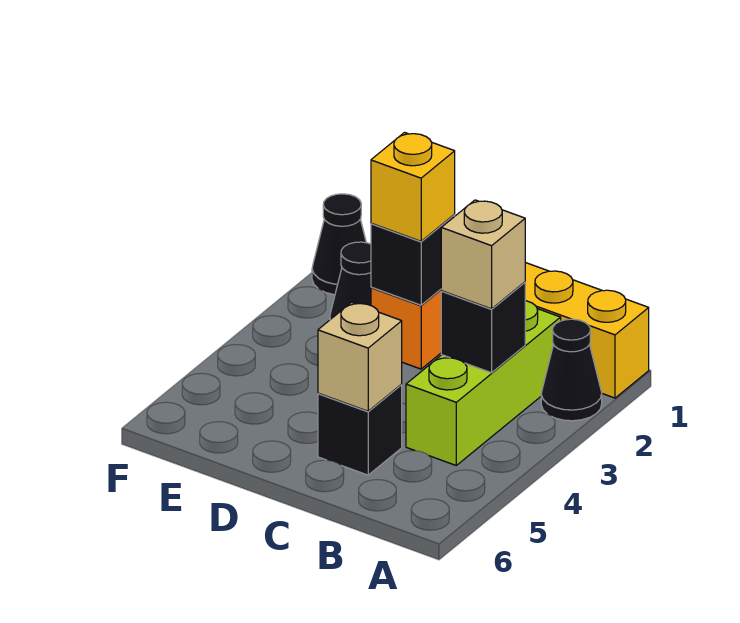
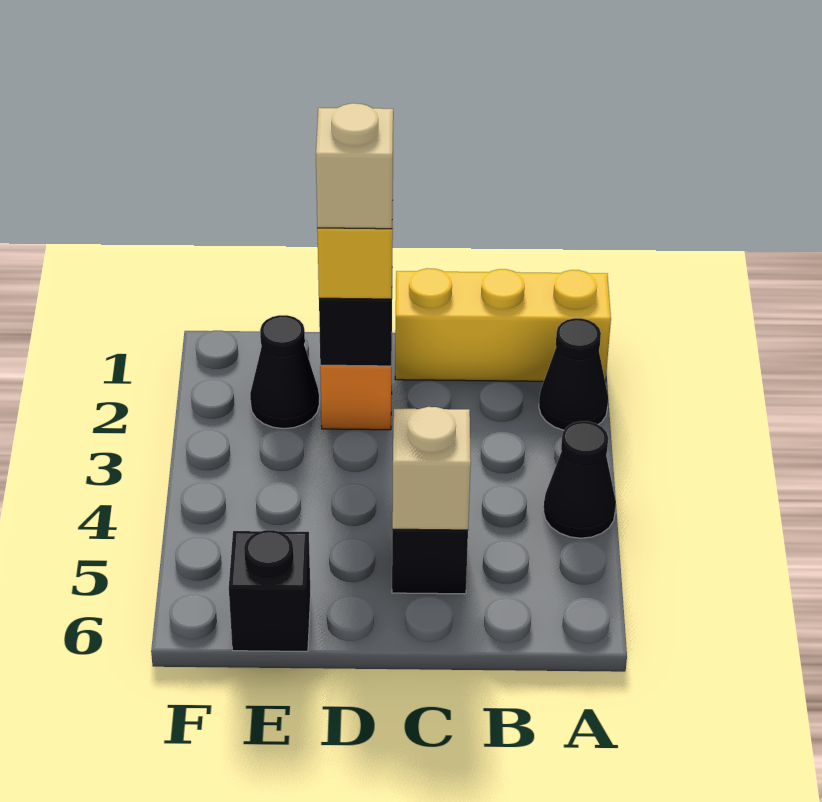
lime 1x3 brick [406,301,561,465] -> none
black 1x1 brick [441,282,525,373] -> black 1x1 brick moved to [229,530,311,651]
tan 1x1 brick [441,200,525,309] -> tan 1x1 brick moved to [316,103,393,229]
black 1x1 cone [312,194,366,295] -> black 1x1 cone moved to [543,421,616,538]

